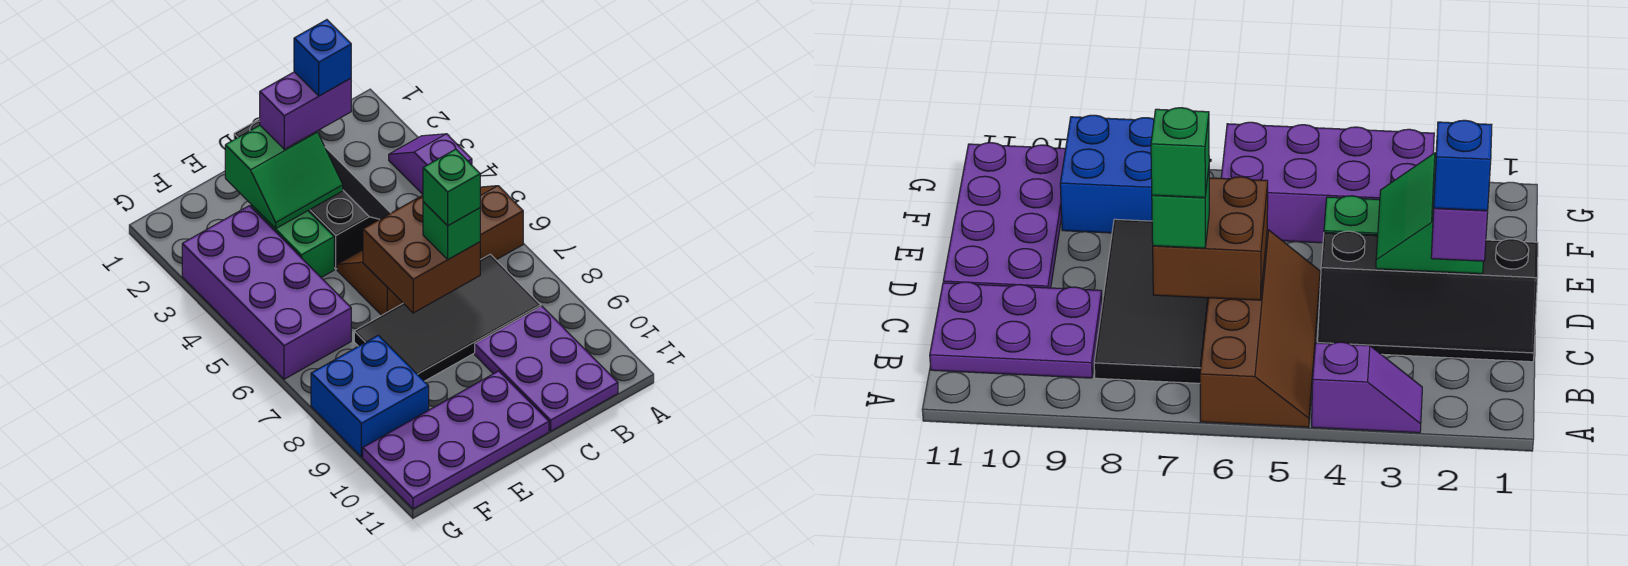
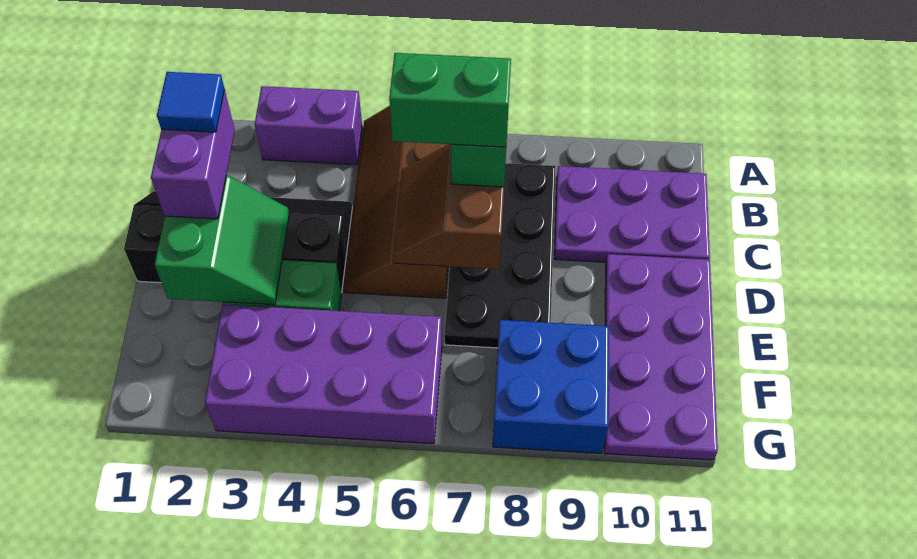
purple 1x2 slope [389,134,472,194] -> purple 1x2 brick [255,86,362,165]
black 2x4 tile [354,254,541,381] -> black 2x4 plate [444,163,556,348]
blue 1x1 brick [294,20,351,96] -> blue 1x1 tile [157,72,225,132]
brown 2x2 brick [363,195,480,313] -> brown 2x2 slope [393,144,504,269]
green 1x1 brick [423,149,480,226] -> green 1x2 brick [389,53,511,147]

